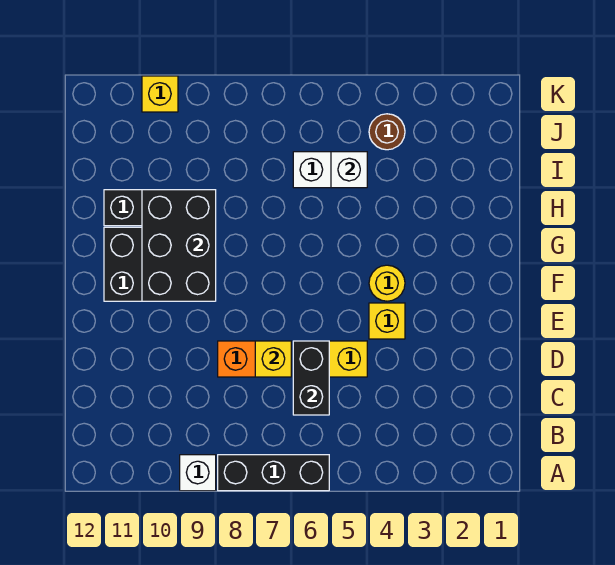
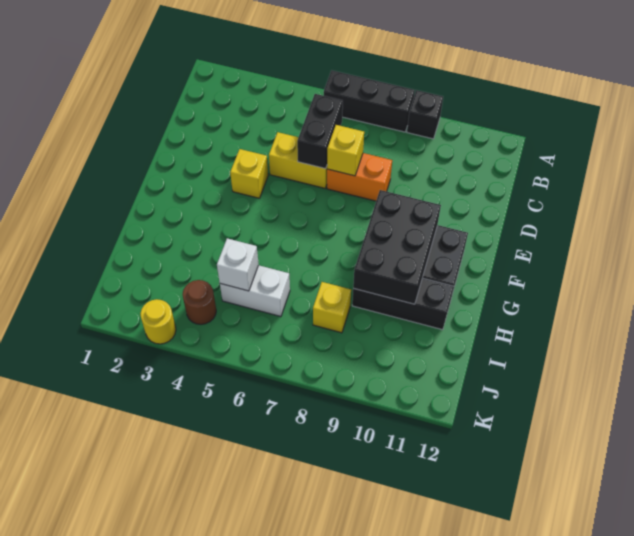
white 1x1 brick [180,455,216,491] -> black 1x1 brick [407,90,443,139]
yellow 1x1 round brick [369,265,405,301] -> yellow 1x1 round brick moved to [140,299,176,344]
yellow 1x1 brick [142,76,178,112] -> yellow 1x1 brick moved to [313,282,351,333]

